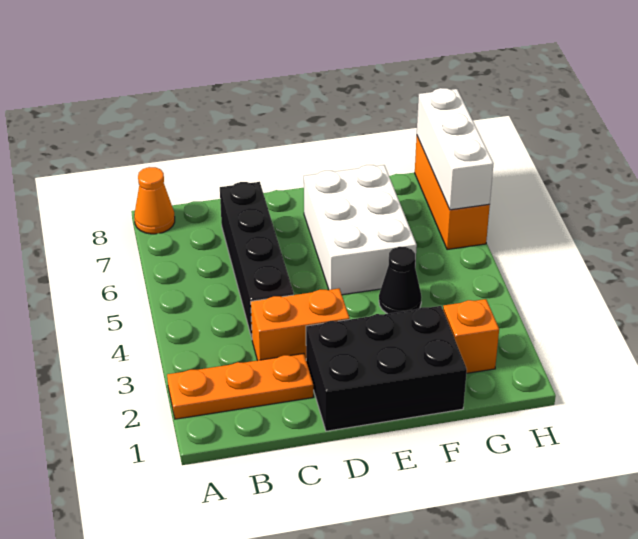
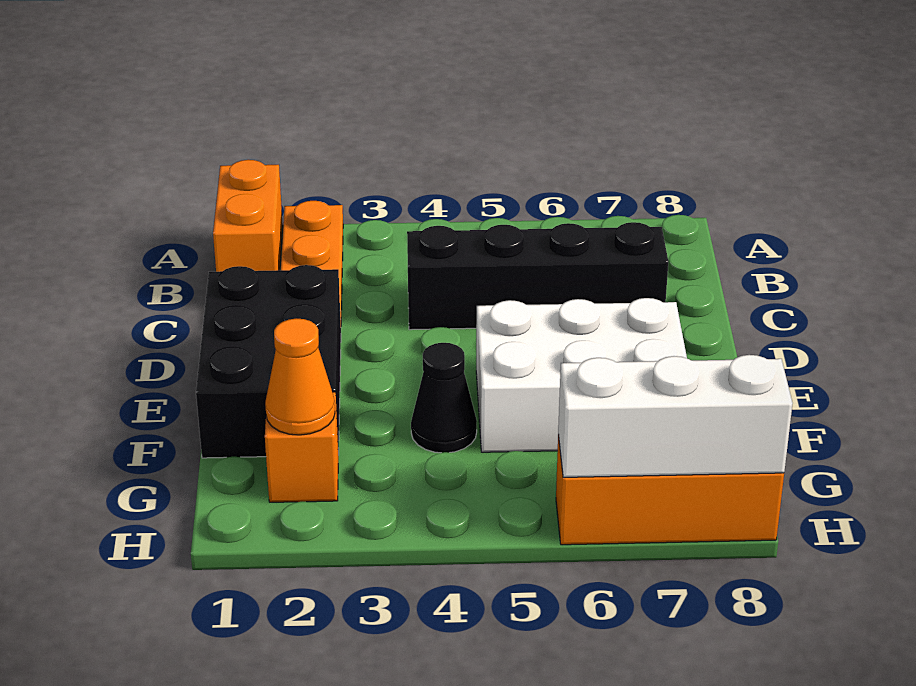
orange 1x1 cone [134,167,175,234] -> orange 1x1 cone moved to [265,318,335,435]
orange 1x2 brick [251,288,350,360] -> orange 1x2 brick moved to [213,160,283,272]

